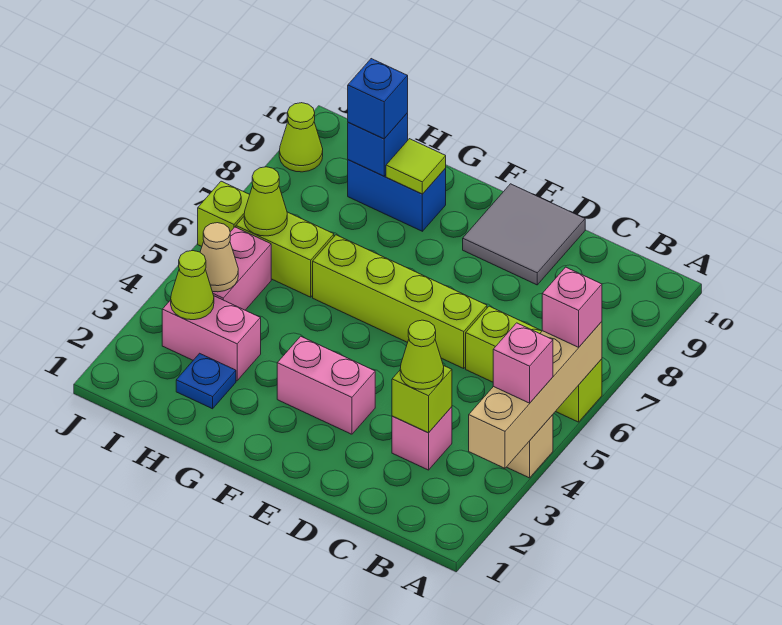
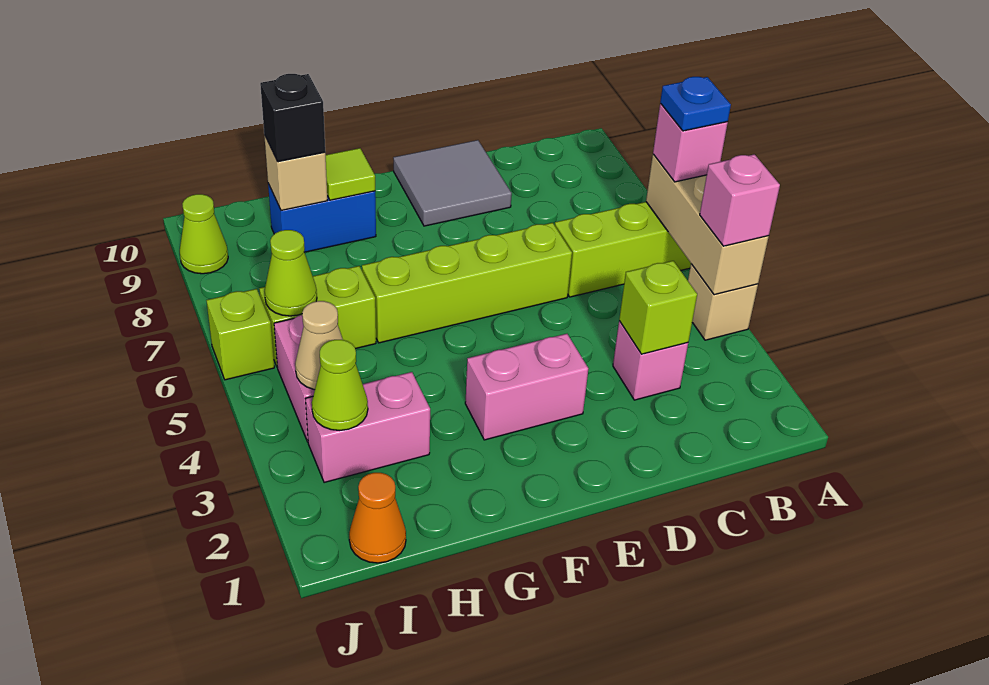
tan 1x4 brick [469,322,602,468] -> tan 1x3 brick [646,154,769,295]
lime 1x1 cone [400,320,444,389] -> none
blue 1x1 plate [176,353,236,409] -> blue 1x1 plate moved to [660,77,731,131]
blue 1x1 brick [348,113,408,176] -> tan 1x1 brick [264,135,327,210]
blue 1x1 brick [348,59,408,139] -> black 1x1 brick [260,74,325,162]
none -> orange 1x1 cone [349,473,406,563]

